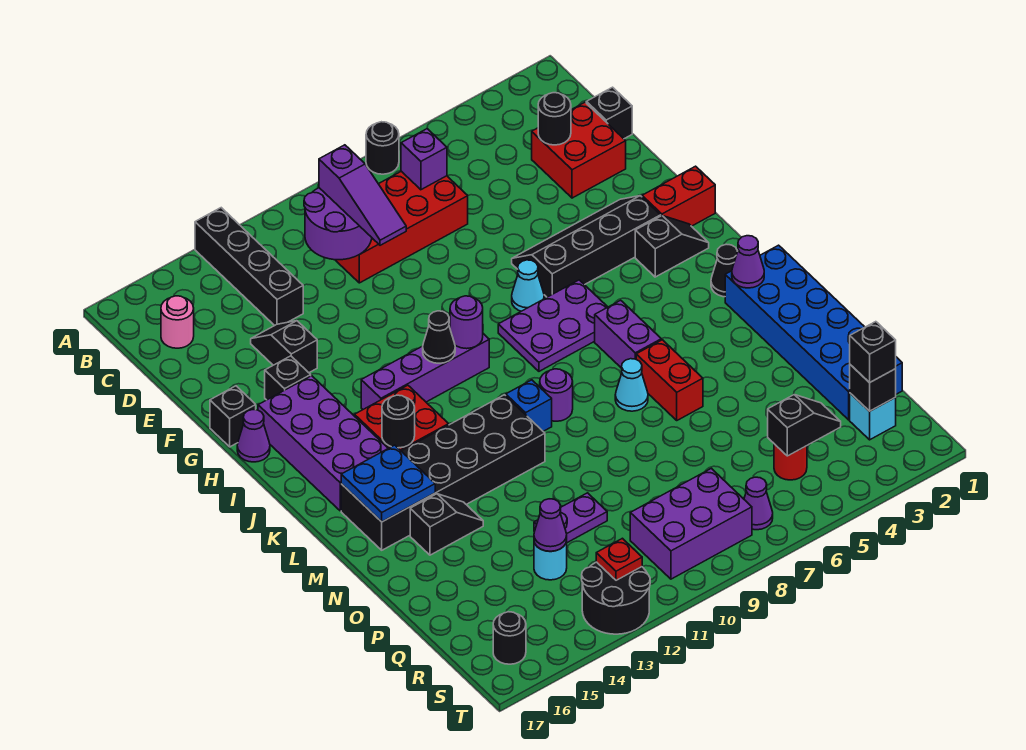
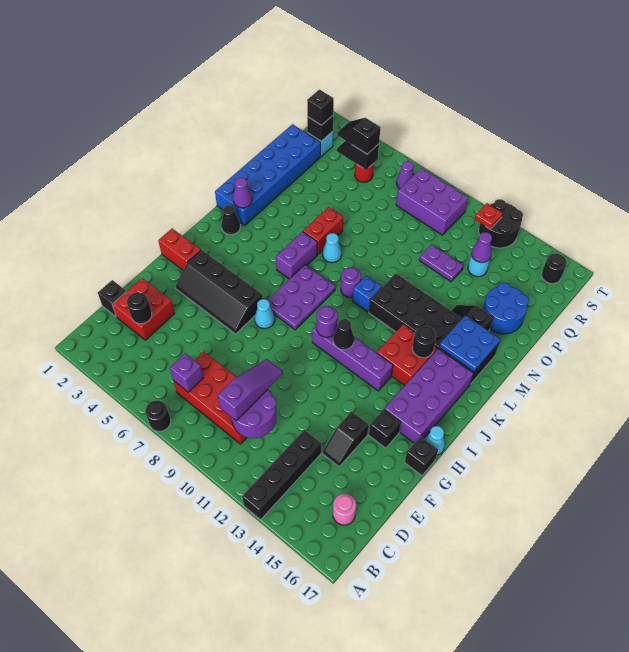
purple 1x1 cone [237,410,270,462] -> cyan 1x1 cone [425,426,445,455]
black 1x2 slope [635,216,709,277] -> black 1x2 slope moved to [337,118,381,154]
purple 2x3 plate [498,280,607,371] -> purple 2x3 plate turned to [268,265,335,330]
none -> blue 2x2 round brick [483,283,529,334]

